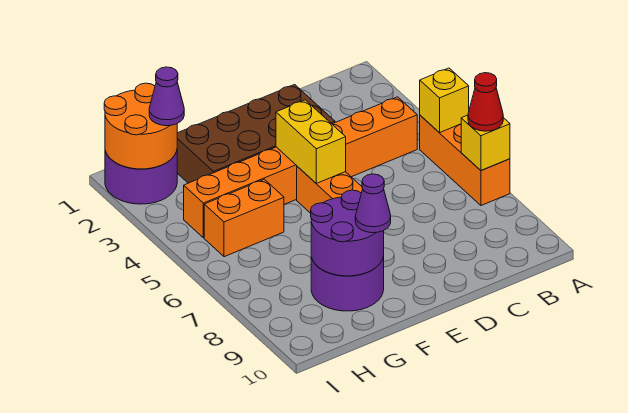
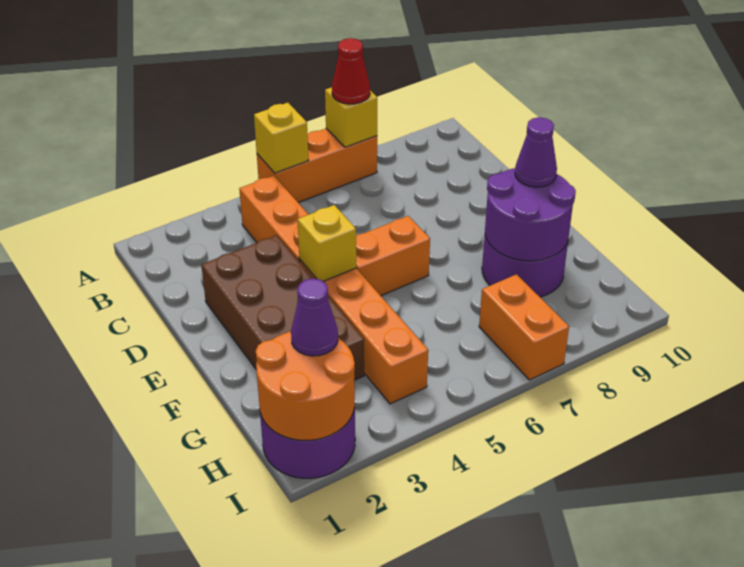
yellow 1x2 brick [276,100,346,183] -> yellow 1x1 brick [297,205,356,282]
orange 1x2 brick [204,179,284,257] -> orange 1x2 brick moved to [479,274,569,380]

